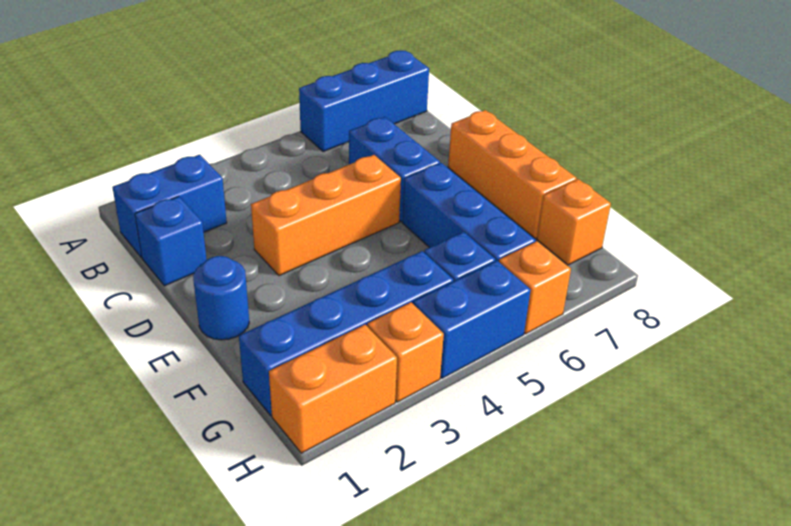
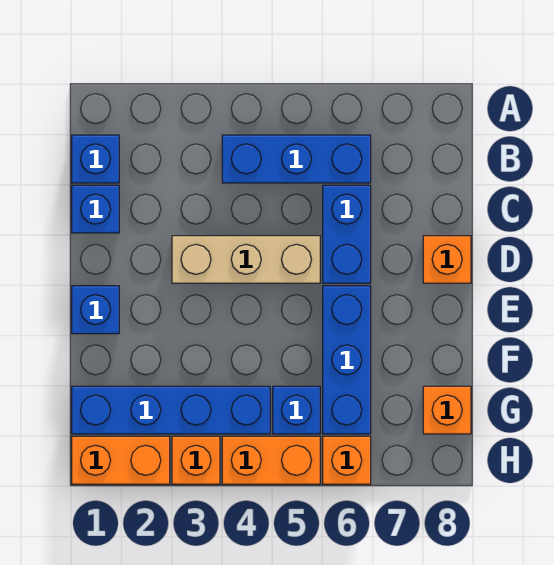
blue 1x3 brick [299,51,429,152] -> blue 1x3 brick moved to [222,135,371,183]
blue 1x2 brick [112,155,227,258] -> blue 1x1 brick [72,135,119,183]
orange 1x3 brick [251,155,401,276] -> tan 1x3 brick [172,236,320,283]
orange 1x3 brick [448,110,577,238] -> orange 1x1 brick [423,236,471,283]
blue 1x1 round brick [193,256,249,340] -> blue 1x1 brick [72,286,119,334]
blue 1x2 brick [413,261,531,378] -> orange 1x2 brick [222,436,320,484]

